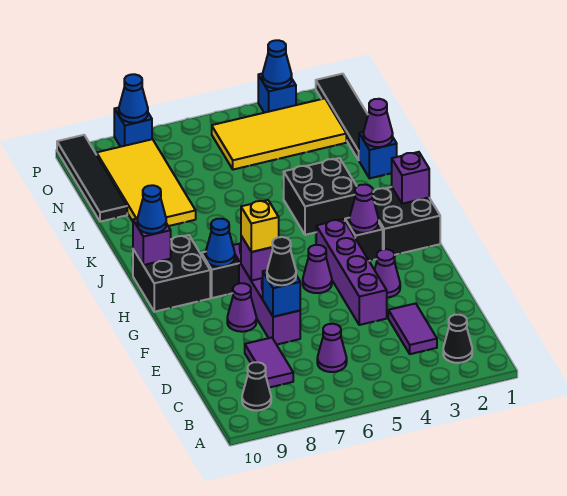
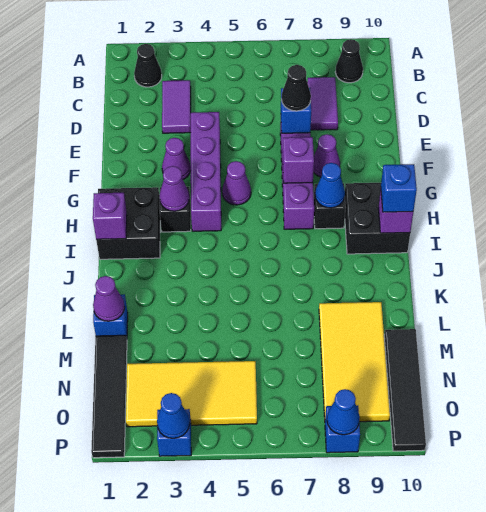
purple 1x1 cone [317,324,347,372] -> none
yellow 1x1 brick [241,200,279,252] -> none
blue 1x1 cone [137,185,166,234] -> blue 1x1 brick [381,164,417,212]
black 2x2 brick [284,158,357,235] -> none

